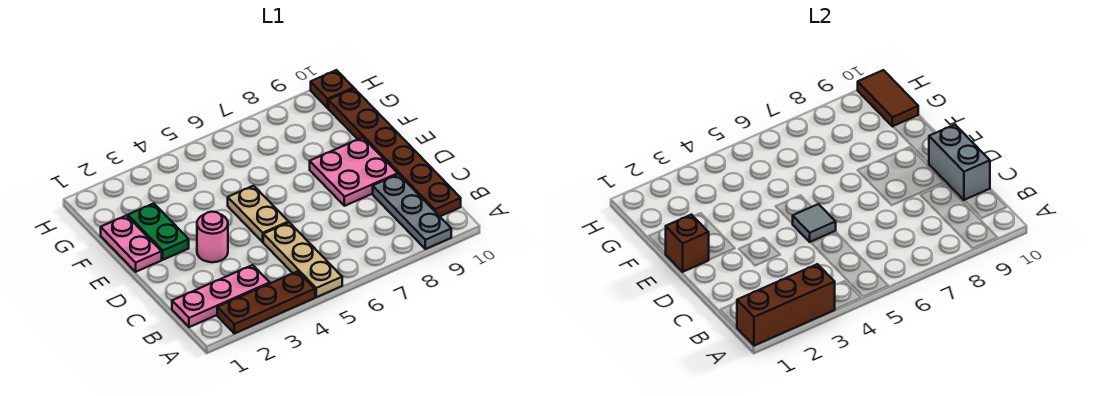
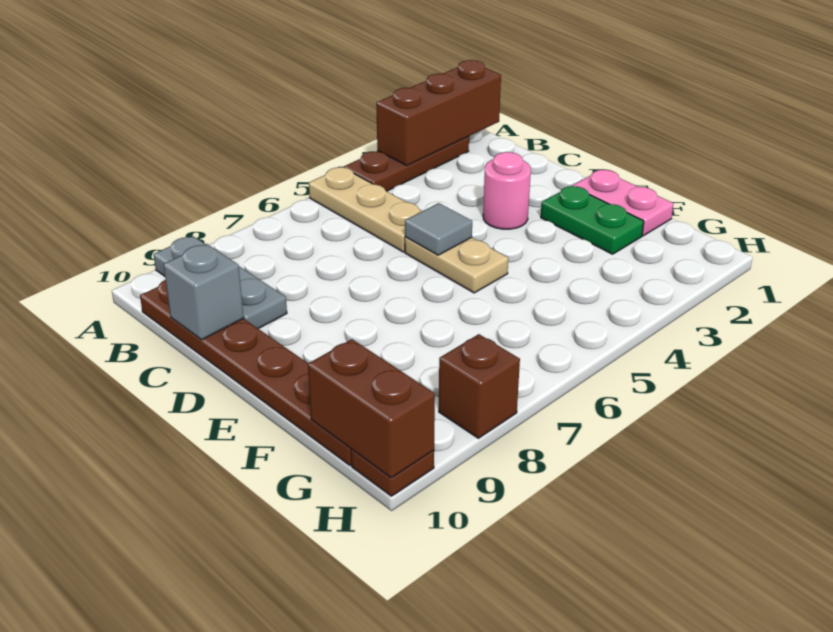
pink 1x3 plate [172,265,270,327] -> none
grey 1x2 brick [929,125,990,200] -> grey 1x1 brick [164,244,244,340]
pink 2x2 plate [310,137,398,206] -> none
brown 1x1 brick [666,215,709,272] -> brown 1x1 brick moved to [439,334,520,438]
brown 1x2 tile [858,70,918,127] -> brown 1x2 brick [308,339,435,478]

